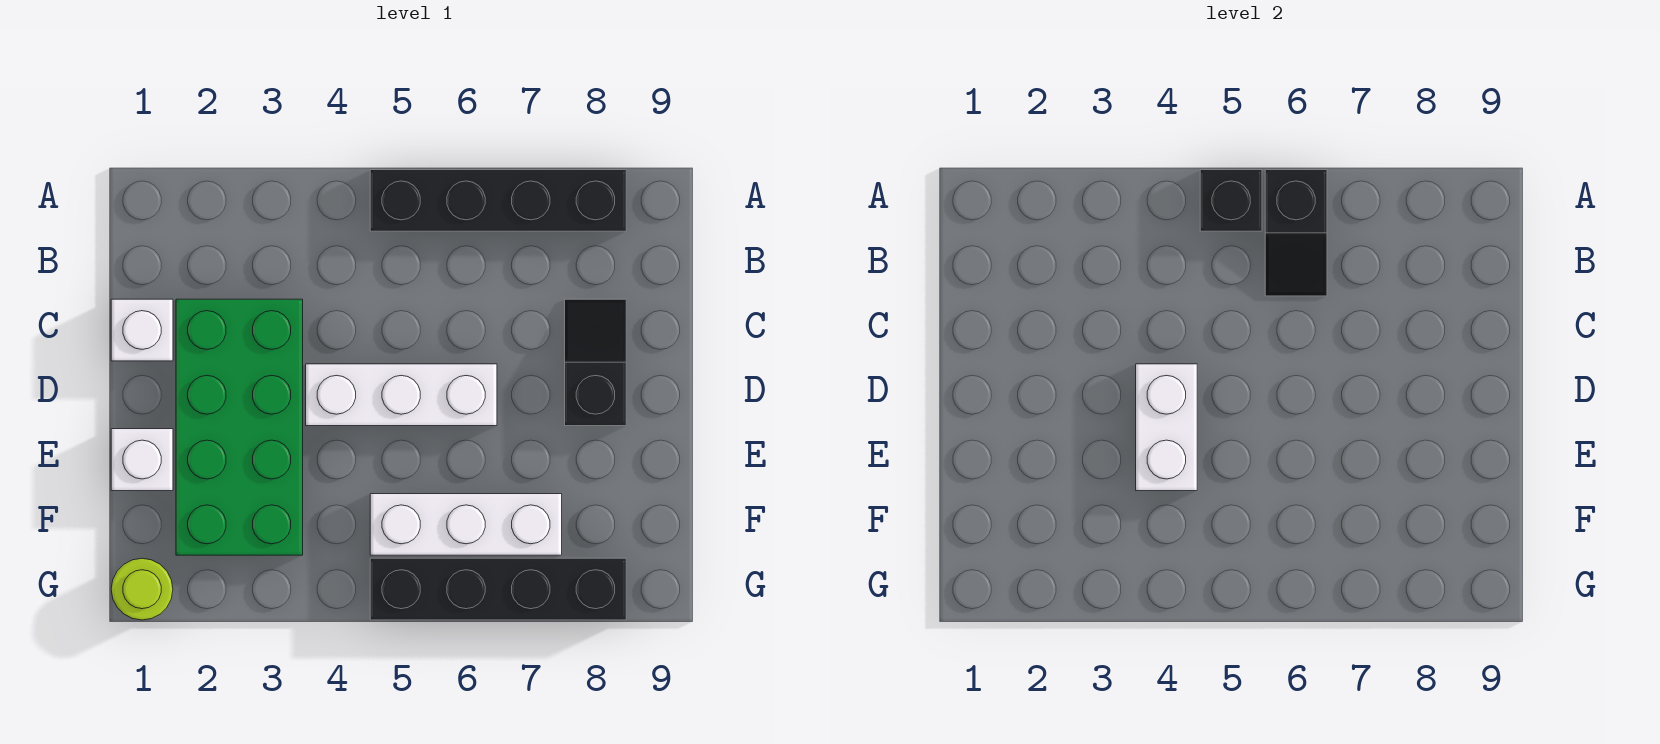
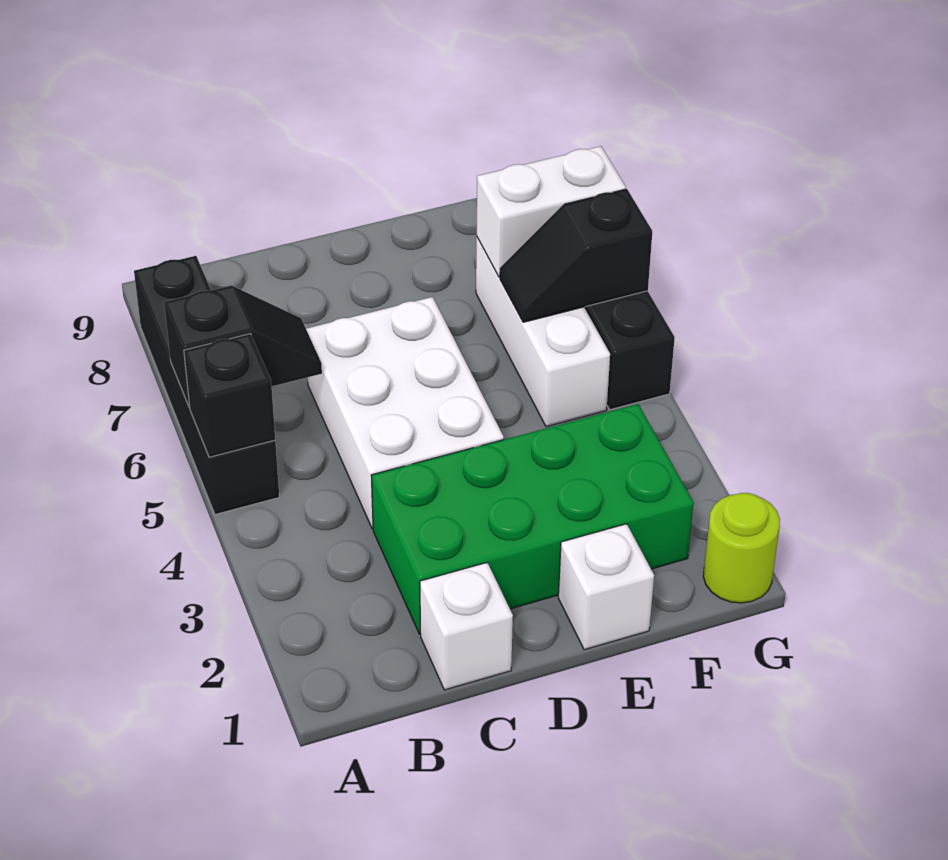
black 1x2 slope [565,299,626,426] -> black 1x2 slope moved to [500,189,652,322]
white 1x3 brick [306,364,497,426] -> white 2x3 brick [306,297,504,529]
white 1x2 brick [1136,364,1197,491] -> white 1x2 brick moved to [477,146,626,277]

